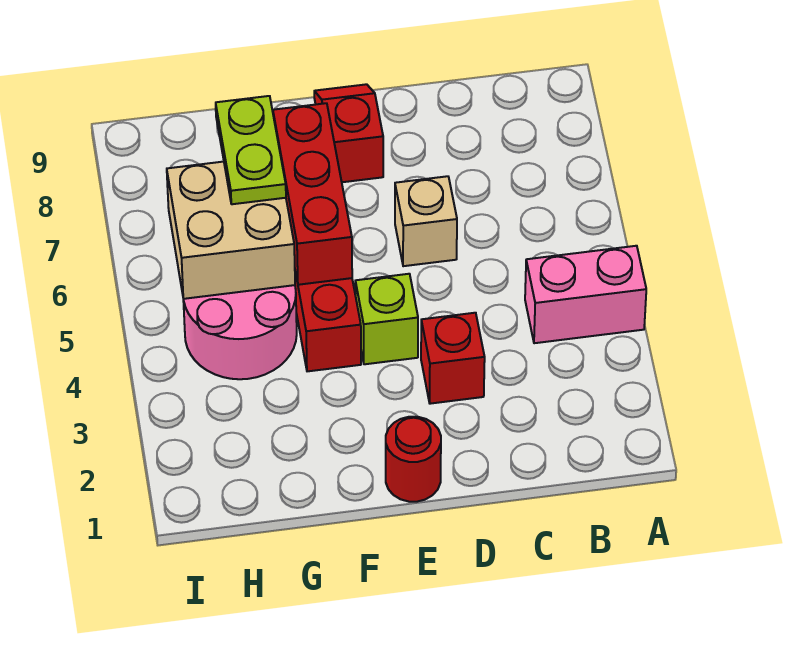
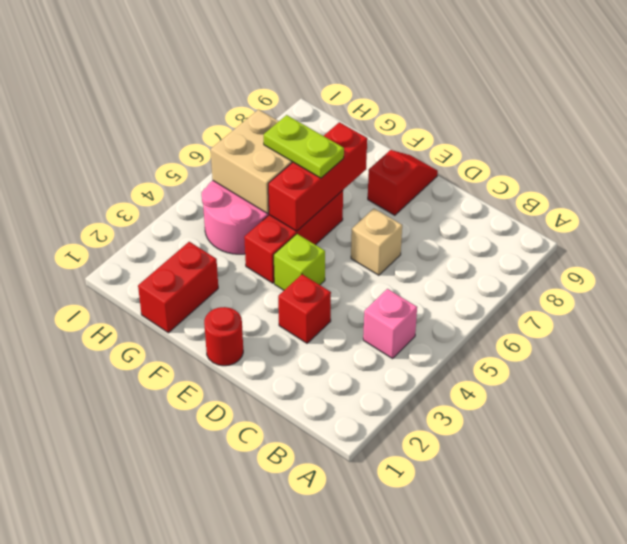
pink 1x2 brick [525,246,646,343] -> pink 1x1 brick [363,289,417,359]
none -> red 1x2 brick [138,242,218,333]
lime 1x2 plate [216,96,286,204] -> lime 1x2 plate turned to [264,115,344,178]

